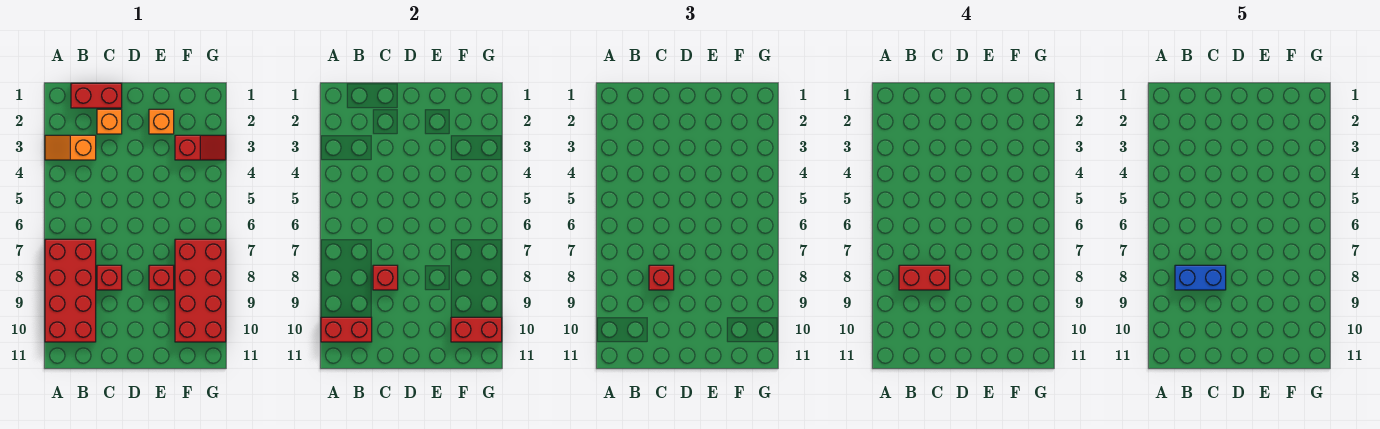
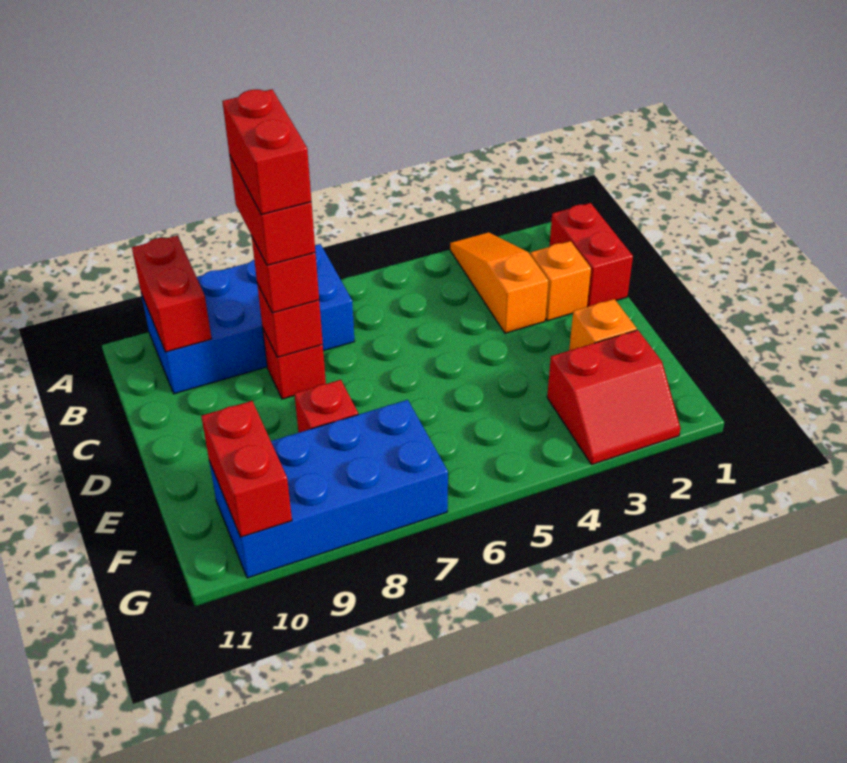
orange 1x2 slope [45,135,96,160] -> orange 1x3 slope [450,232,548,333]
red 2x4 brick [45,239,96,342] -> blue 2x4 brick [141,244,355,394]
blue 1x2 brick [1175,265,1226,290] -> red 1x2 brick [223,89,311,215]
red 1x2 slope [175,135,226,160] -> red 2x2 slope [547,330,681,465]
red 2x4 brick [175,239,226,342] -> blue 2x4 brick [209,400,448,578]

